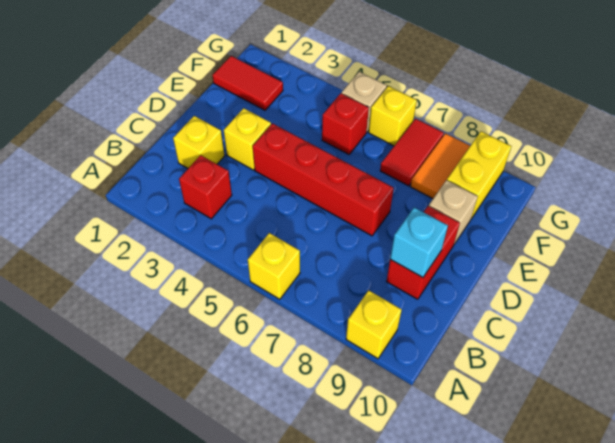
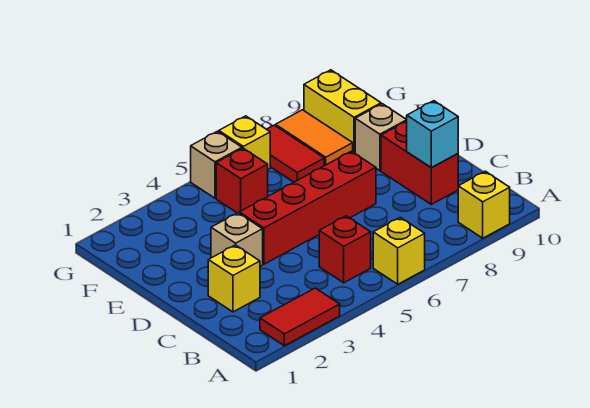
red 1x1 brick [179,155,232,219] -> red 1x1 brick moved to [319,216,371,283]
yellow 1x1 brick [224,108,271,170] -> tan 1x1 brick [211,213,263,266]
red 1x2 tile [213,56,283,110] -> red 1x2 tile moved to [260,288,340,346]

